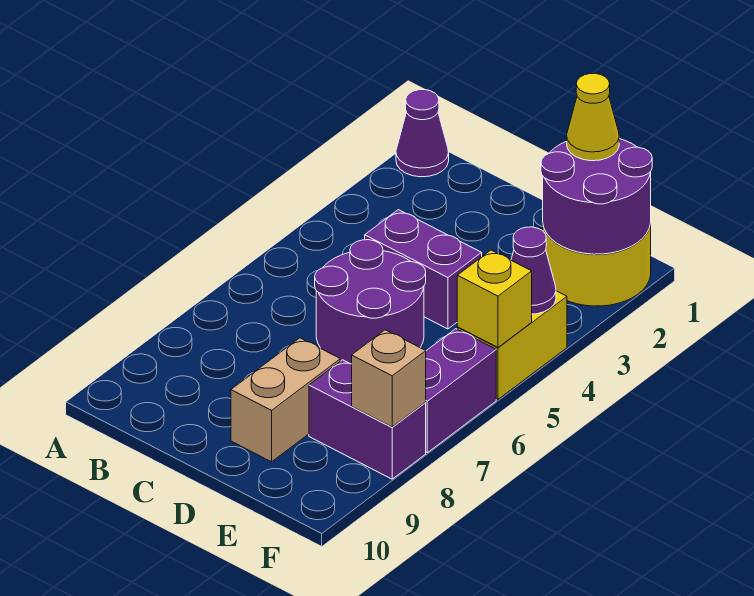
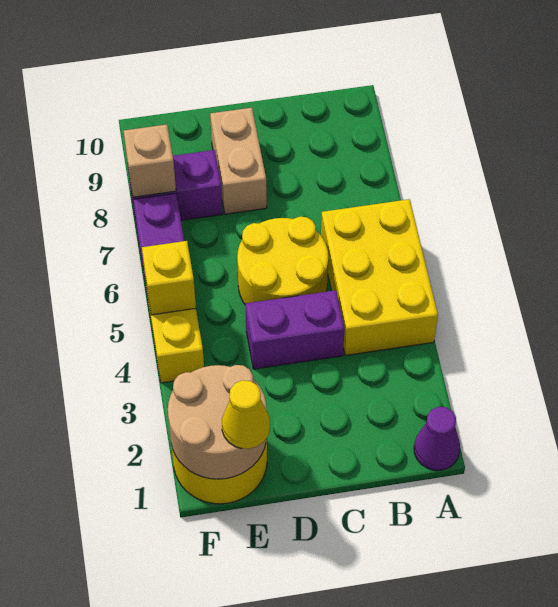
none -> yellow 2x3 brick [321,199,438,356]
purple 2x2 round brick [315,240,426,364] -> yellow 2x2 round brick [237,217,328,304]
purple 2x2 round brick [541,139,652,254] -> tan 2x2 round brick [168,365,267,479]
purple 1x1 cone [511,227,556,314] -> none

